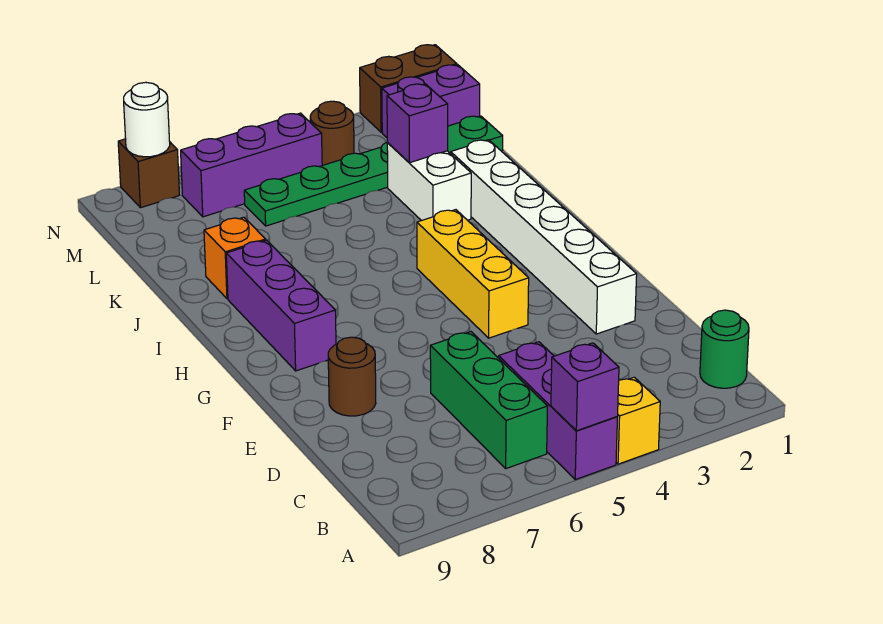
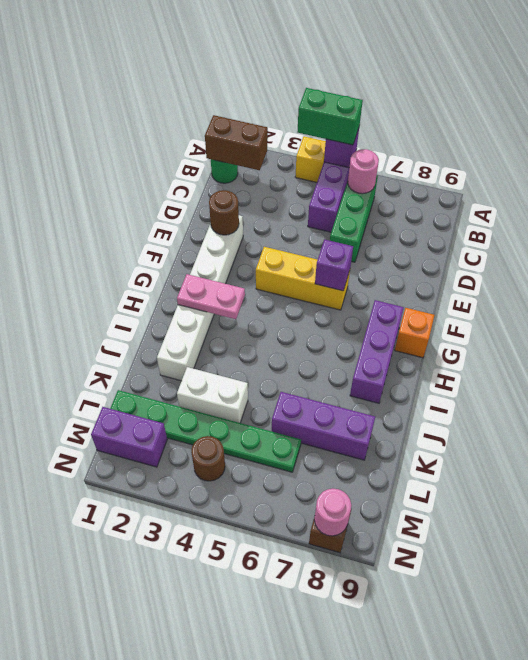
none -> green 1x2 brick [297,88,363,145]
none -> pink 1x1 round brick [348,149,379,194]
brown 1x1 round brick [328,337,376,416] -> brown 1x1 round brick moved to [209,190,239,235]
yellow 1x3 brick [417,210,529,338] -> yellow 1x3 brick turned to [256,247,350,310]
none -> pink 1x2 plate [177,274,245,319]
white 1x2 brick [387,143,471,221] -> white 1x2 brick turned to [177,367,248,423]
orange 1x1 brick [204,217,266,299] -> orange 1x1 brick moved to [395,308,435,358]
purple 1x1 brick [387,84,448,163] -> purple 1x1 brick moved to [315,239,353,291]
purple 1x3 brick [181,113,322,217] -> purple 1x3 brick moved to [272,392,375,460]
brown 1x2 brick [360,45,457,132] -> brown 1x2 brick moved to [205,115,268,170]
white 1x1 round brick [124,82,170,157] -> pink 1x1 round brick [314,488,351,536]

